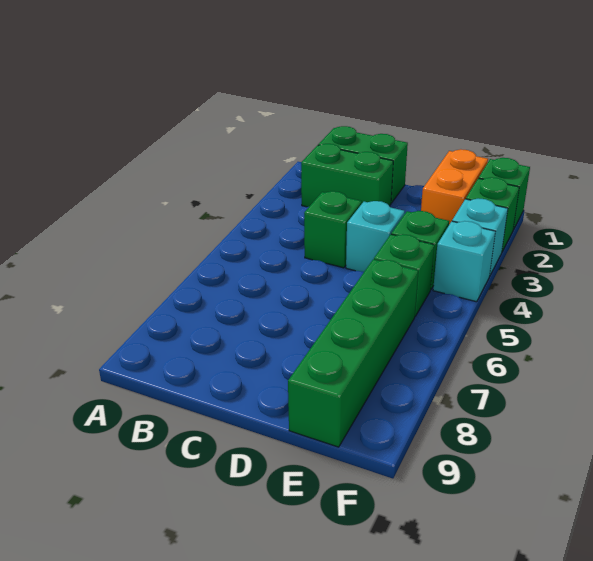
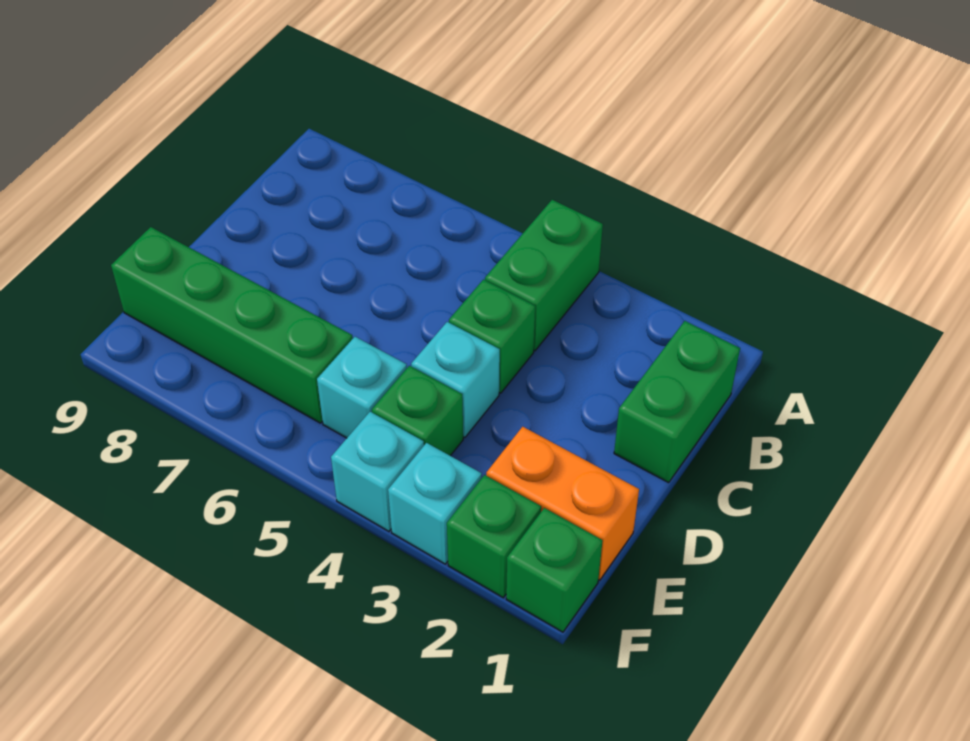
green 1x2 brick [301,144,393,207] -> green 1x2 brick moved to [485,200,603,351]
green 1x1 brick [374,234,434,316] -> cyan 1x1 brick [317,337,407,438]

